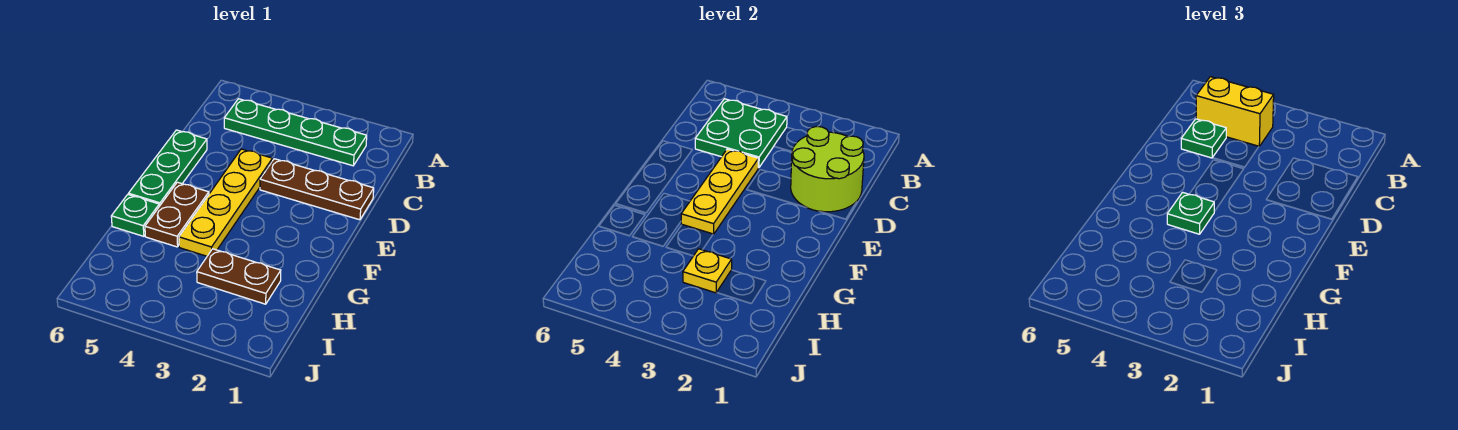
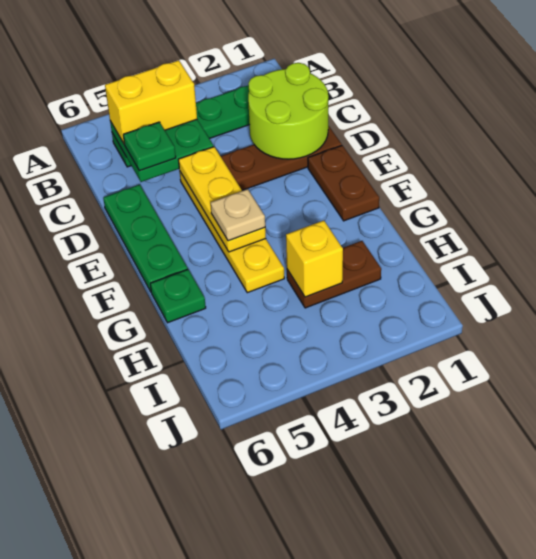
green 1x1 plate [1167,192,1214,234] -> tan 1x1 plate [211,189,265,241]
brown 1x2 plate [145,182,209,247] -> brown 1x2 plate moved to [308,145,379,221]
yellow 1x1 plate [683,249,732,293] -> yellow 1x1 brick [286,220,343,297]

